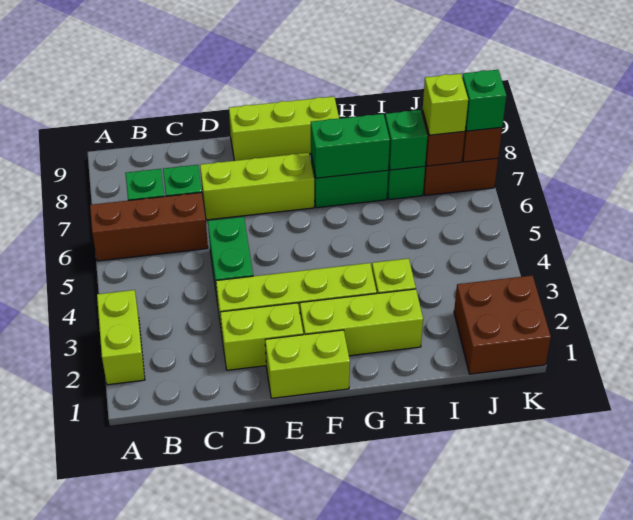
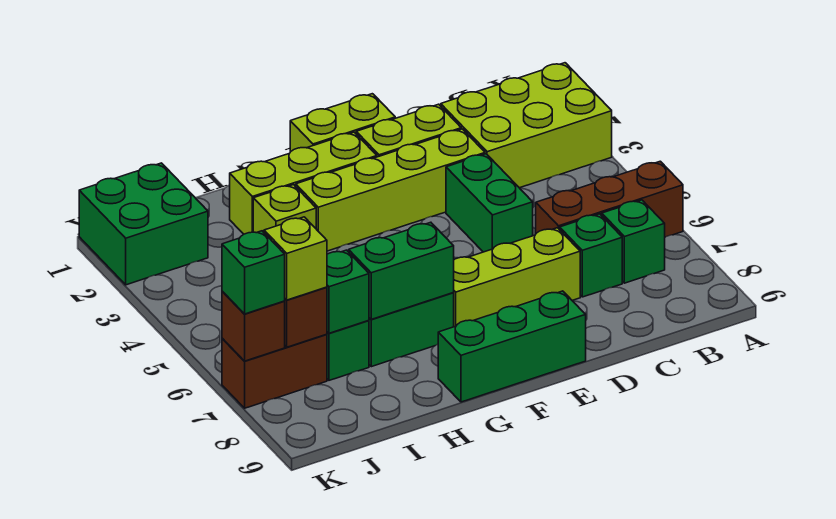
lime 1x2 brick [97,290,145,385] -> lime 2x3 brick [441,63,612,188]
lime 1x3 brick [229,97,339,161] -> green 1x3 brick [438,291,586,402]
brown 2x2 brick [454,275,551,374] -> green 2x2 brick [79,163,208,285]

